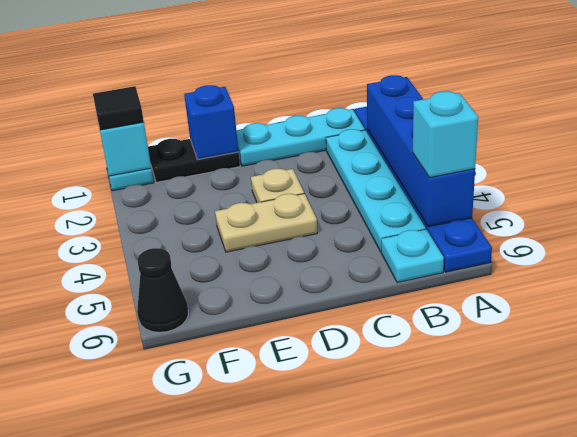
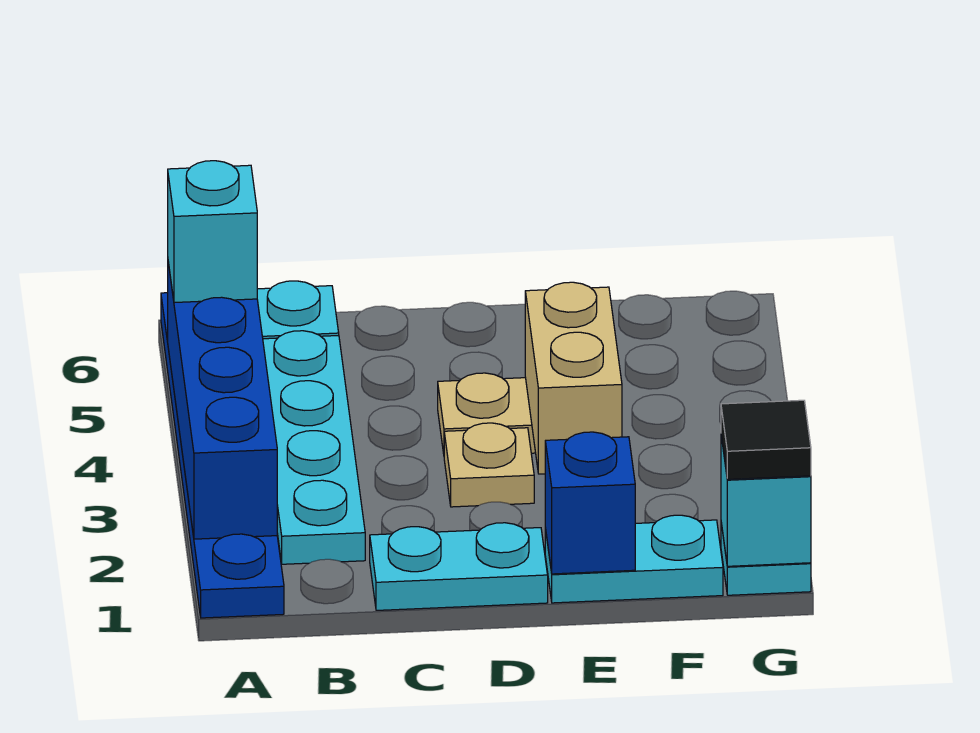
cyan 1x3 plate [236,108,365,166] -> cyan 1x2 plate [370,523,548,610]
black 1x2 plate [148,139,240,182] -> cyan 1x2 plate [545,515,723,603]
none -> tan 1x2 brick [525,282,622,474]
black 1x1 cone [137,248,188,332] -> none

